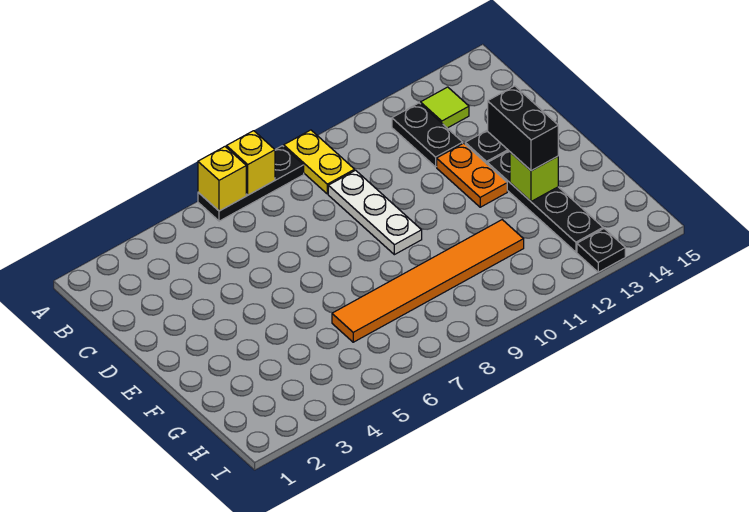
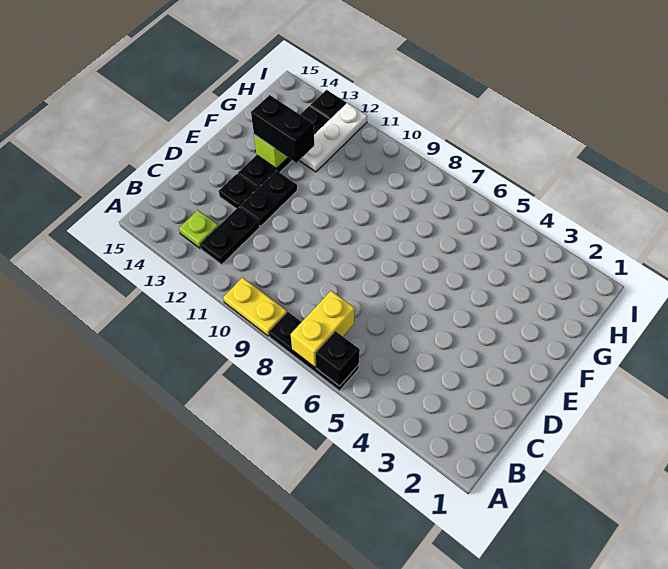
yellow 1x1 brick [198,147,246,211] -> black 1x1 brick [316,331,360,386]
yellow 1x1 brick [226,131,275,195] -> yellow 1x2 brick [291,291,355,367]
yellow 1x2 plate [284,130,355,194] -> yellow 1x2 plate turned to [223,278,287,336]
lime 1x1 tile [421,87,469,128] -> lime 1x1 plate [179,210,218,248]
white 1x3 plate [328,170,422,255] -> white 1x3 plate moved to [299,103,367,172]
orange 1x2 plate [437,143,507,207] -> black 1x2 plate [240,171,297,226]
black 1x2 brick [488,86,558,171] -> black 1x2 brick turned to [251,95,314,163]
orange 1x6 tile [332,220,524,342] -> none

